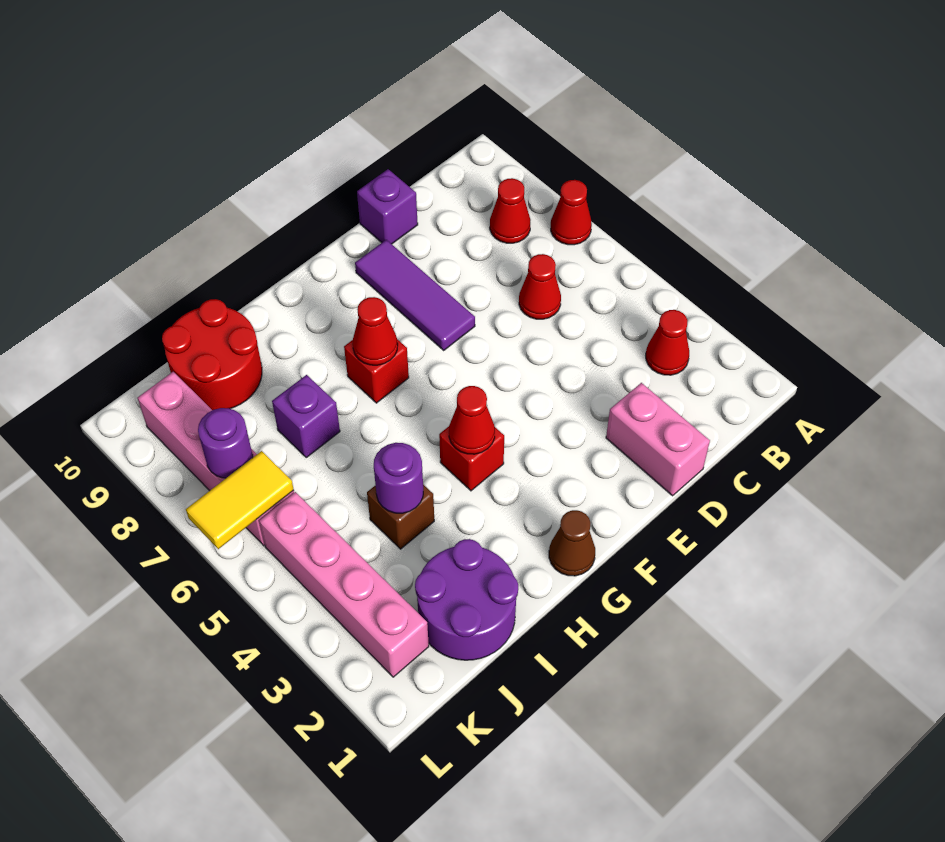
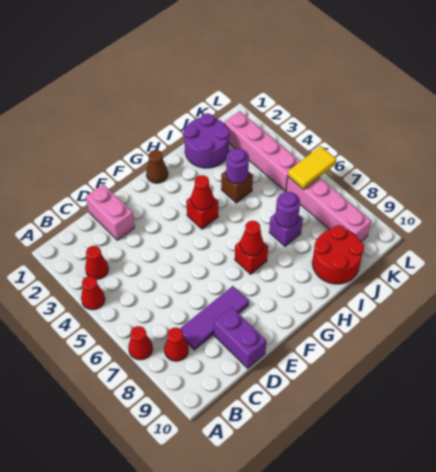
red 1x1 cone [519,254,561,319] -> red 1x1 cone moved to [81,276,105,310]
purple 1x1 brick [357,169,418,244] -> purple 1x2 brick [214,308,266,368]
purple 1x3 tile [355,240,475,350] -> purple 1x3 tile turned to [180,286,249,350]
purple 1x1 round brick [198,408,253,478] -> purple 1x1 round brick moved to [275,192,300,227]

